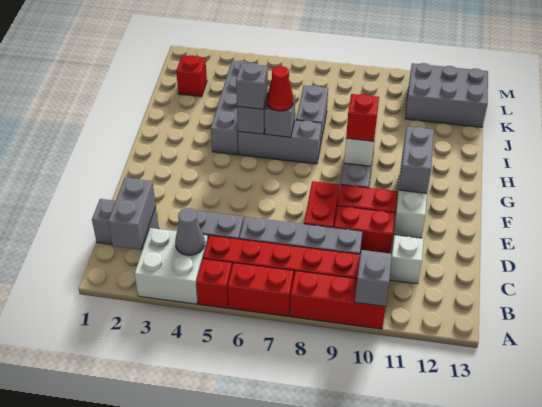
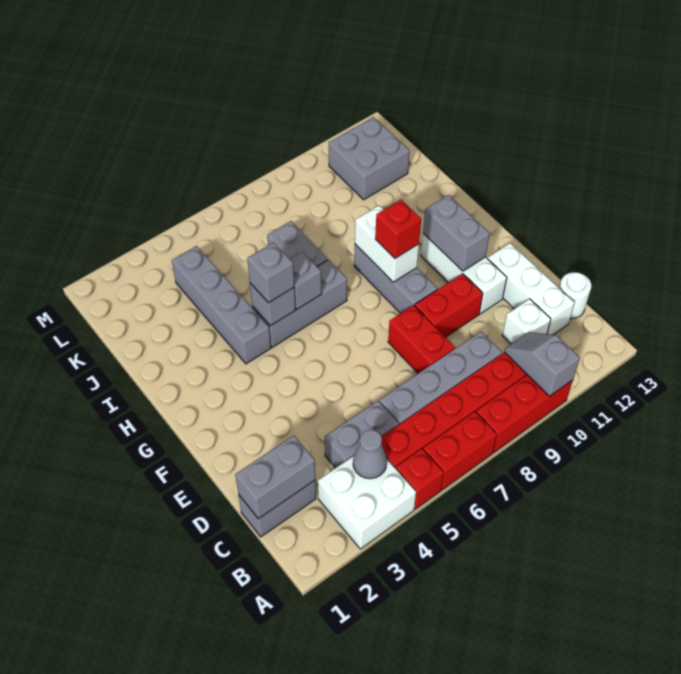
grey 1x2 brick [108,178,156,249] -> grey 1x2 brick turned to [235,436,315,519]
none -> white 1x3 brick [488,243,575,335]
none -> white 1x1 round brick [559,272,591,319]
red 1x2 brick [334,206,395,253] -> none
red 1x1 cone [267,66,293,111] -> none
red 1x1 brick [176,55,207,97] -> none
grey 2x3 brick [405,63,488,127] -> grey 2x2 brick [329,117,409,200]

